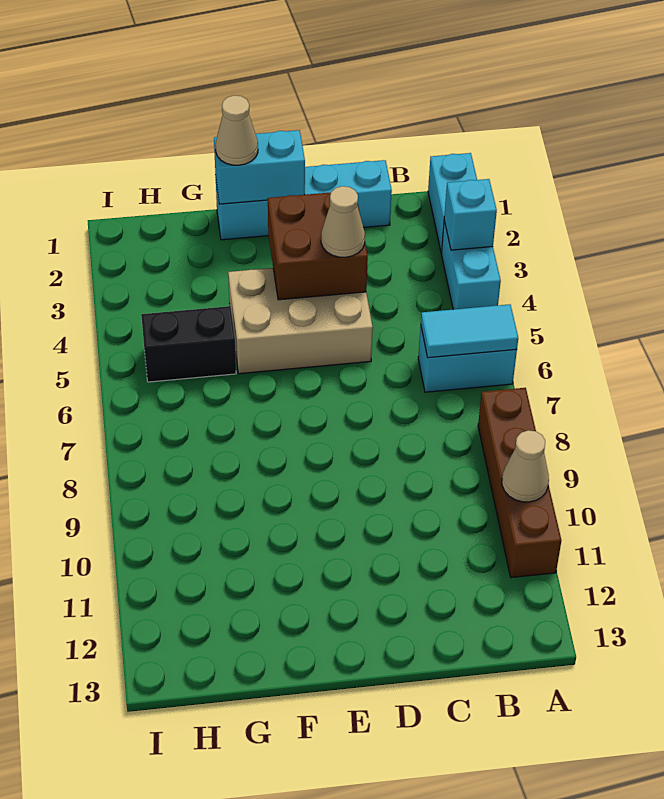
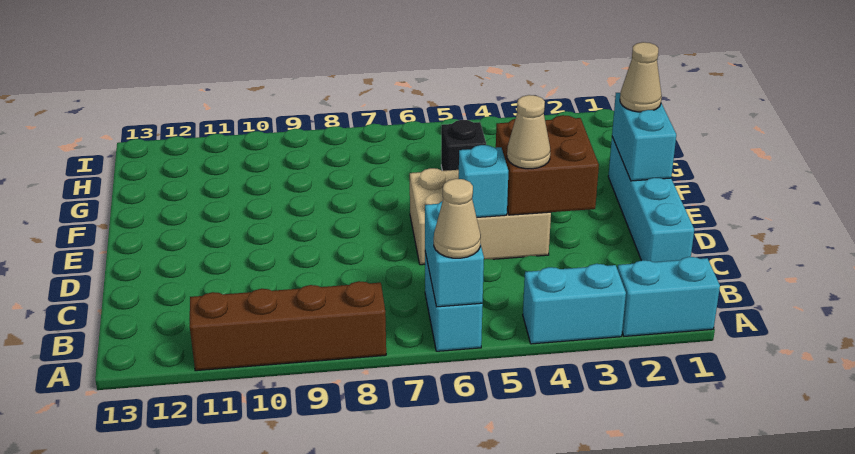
cyan 1x1 brick [444,179,497,250] -> cyan 1x1 brick moved to [459,145,508,217]
cyan 1x2 tile [421,304,518,358] -> cyan 1x2 brick [425,201,484,307]
tan 1x1 cone [502,430,549,502] -> tan 1x1 cone moved to [434,179,481,258]
tan 2x3 brick [228,268,373,374] -> tan 2x3 brick turned to [410,168,551,265]
black 1x2 brick [141,306,236,382] -> black 1x1 brick [441,120,486,171]

